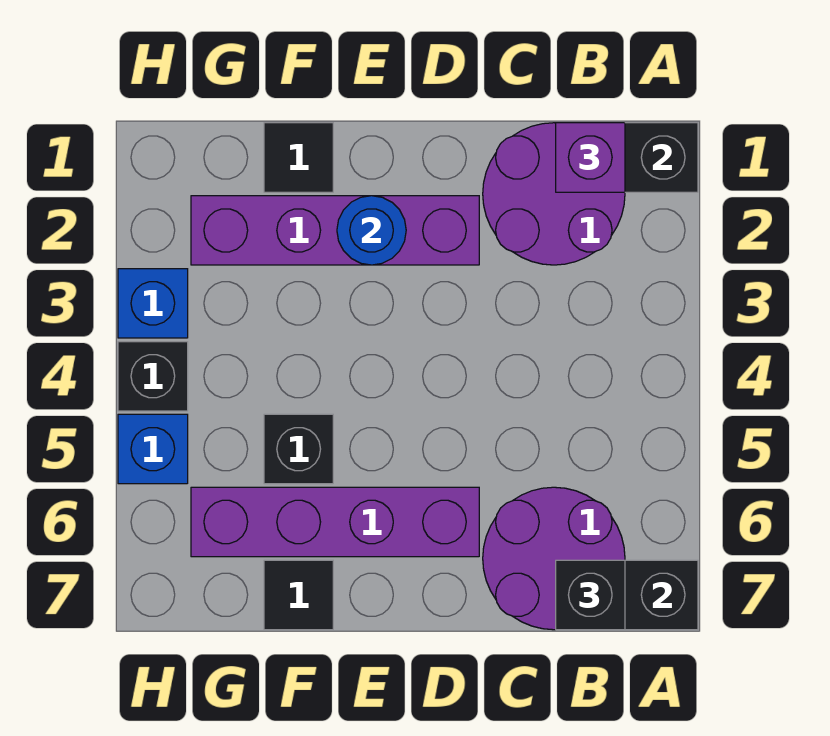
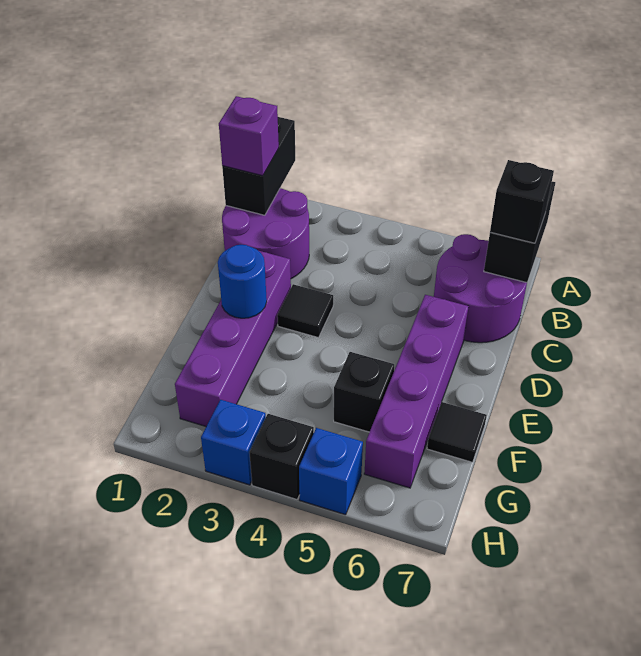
black 1x1 tile [264,123,333,192] -> black 1x1 tile moved to [277,284,333,338]

